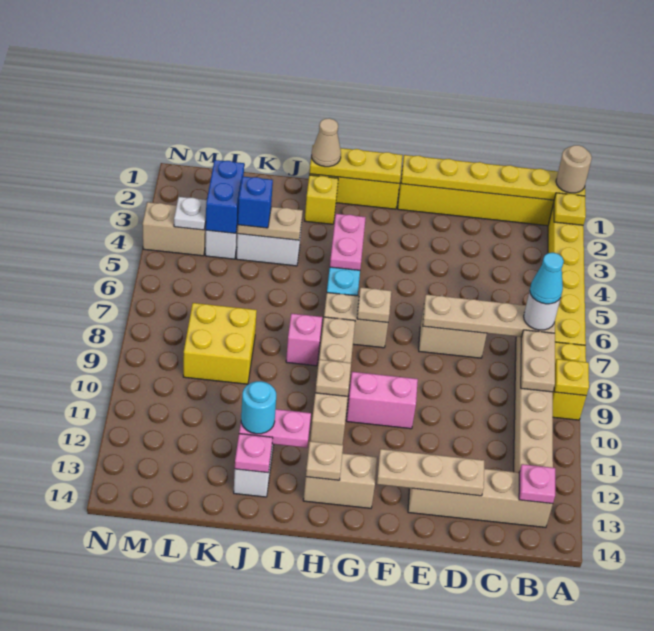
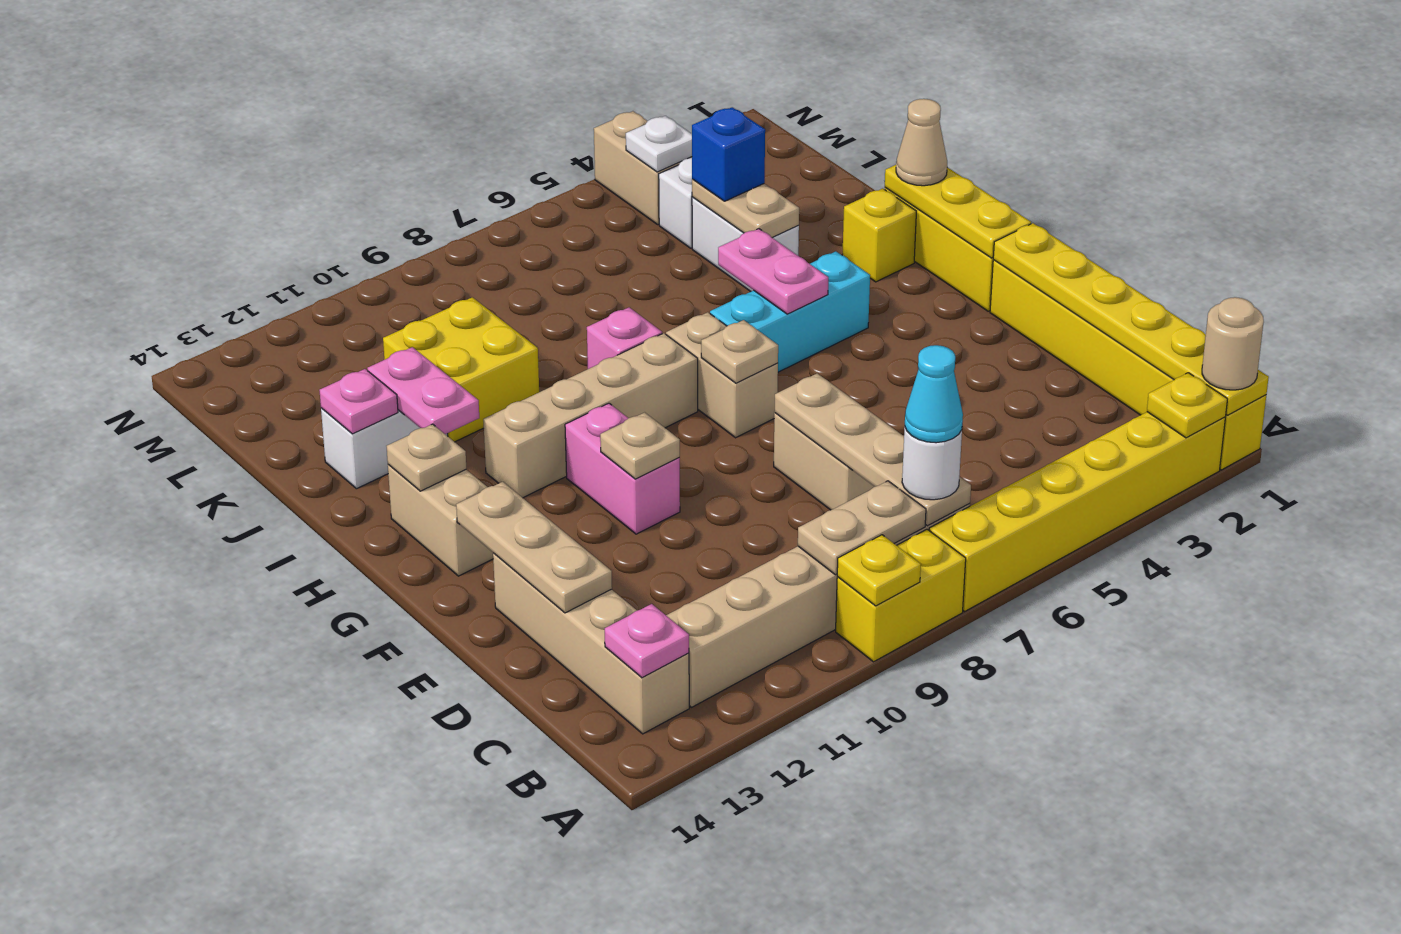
pink 1x2 plate [330,214,366,270] -> pink 1x2 plate turned to [718,229,828,314]
tan 1x1 plate [315,359,351,396] -> tan 1x1 plate moved to [600,412,680,479]
cyan 1x1 round brick [241,381,276,434] -> none
yellow 2x2 brick [183,303,257,384] -> yellow 2x2 brick moved to [383,297,539,442]
blue 1x2 brick [206,160,244,233] -> none

